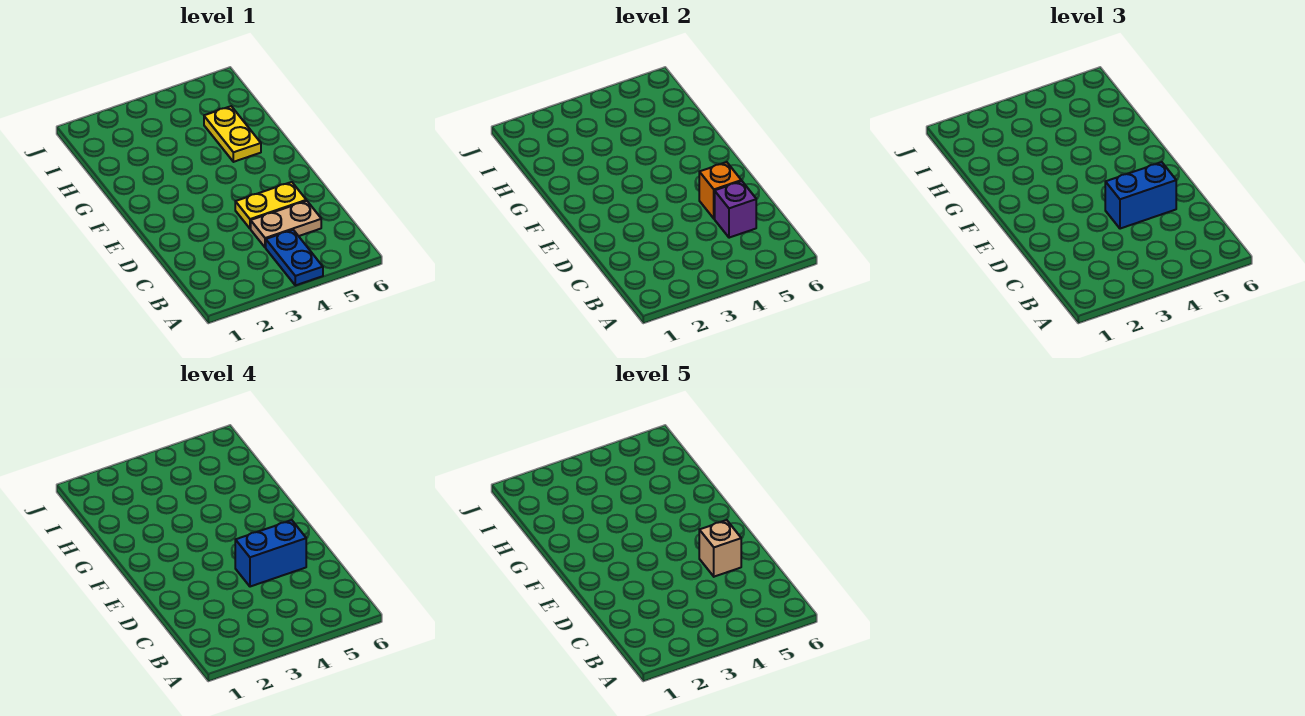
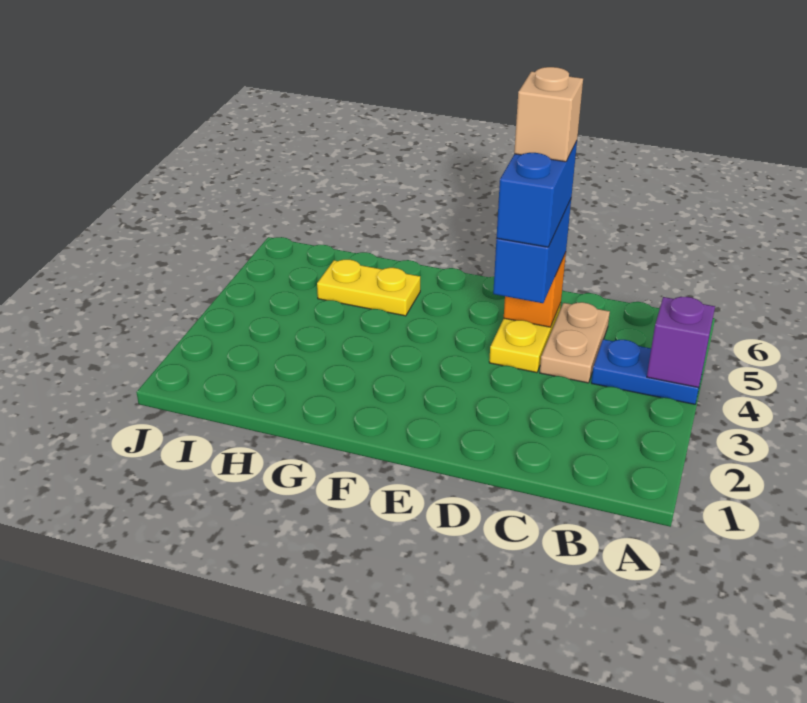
purple 1x1 brick [715,181,756,238] -> purple 1x1 brick moved to [647,297,715,388]

